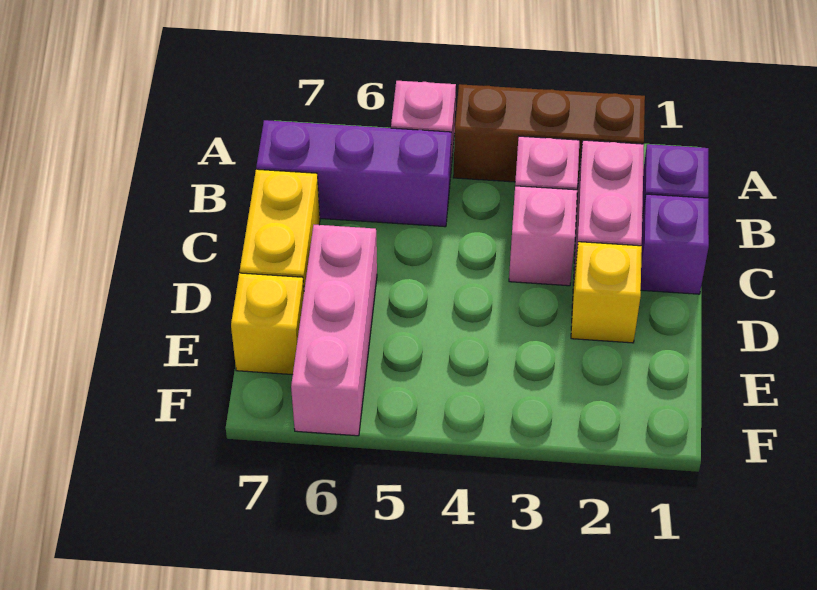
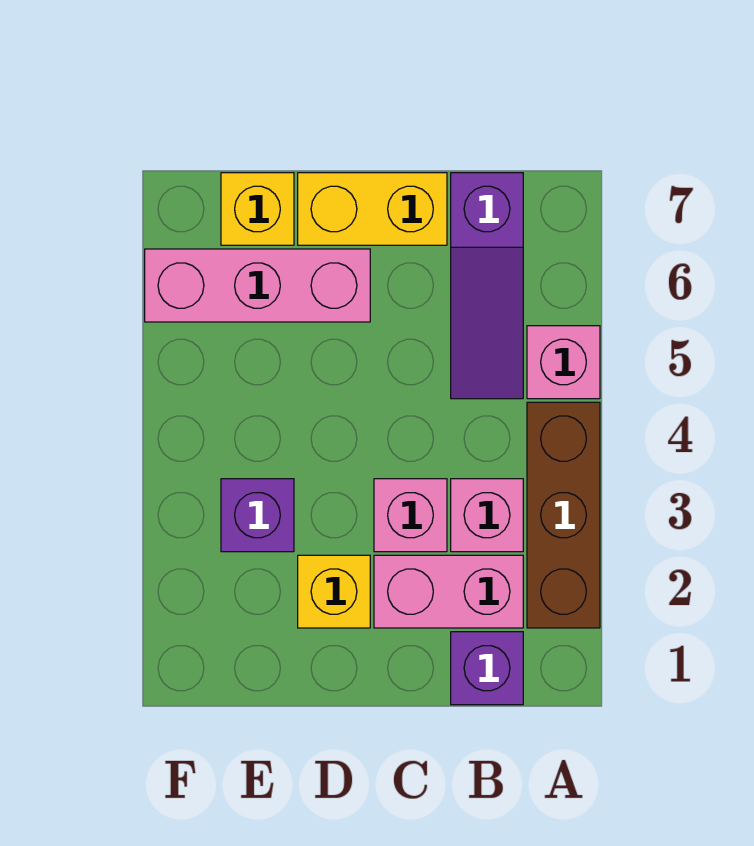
purple 1x3 brick [256,120,451,227] -> purple 1x3 slope [451,173,523,399]
purple 1x1 brick [641,194,709,294] -> purple 1x1 brick moved to [221,479,294,552]

